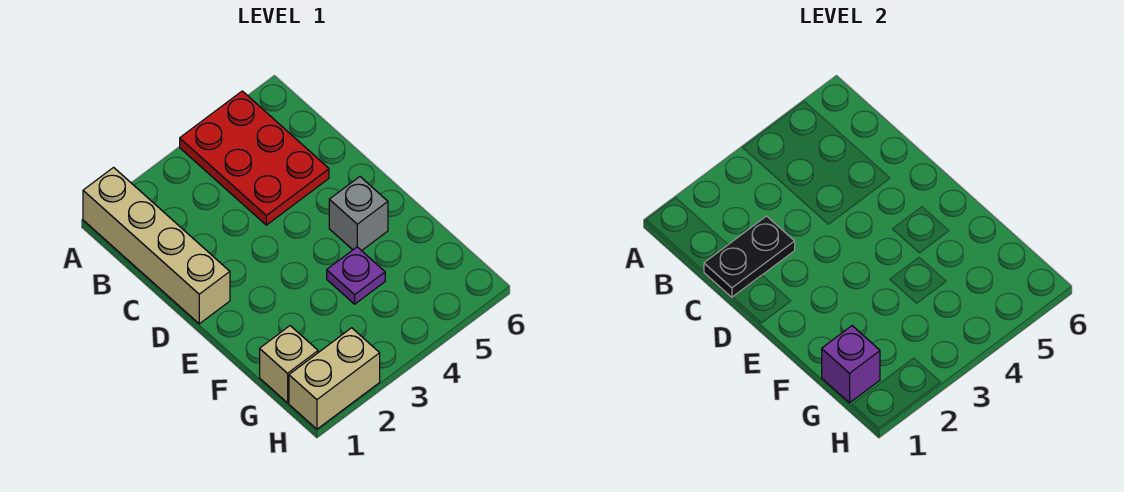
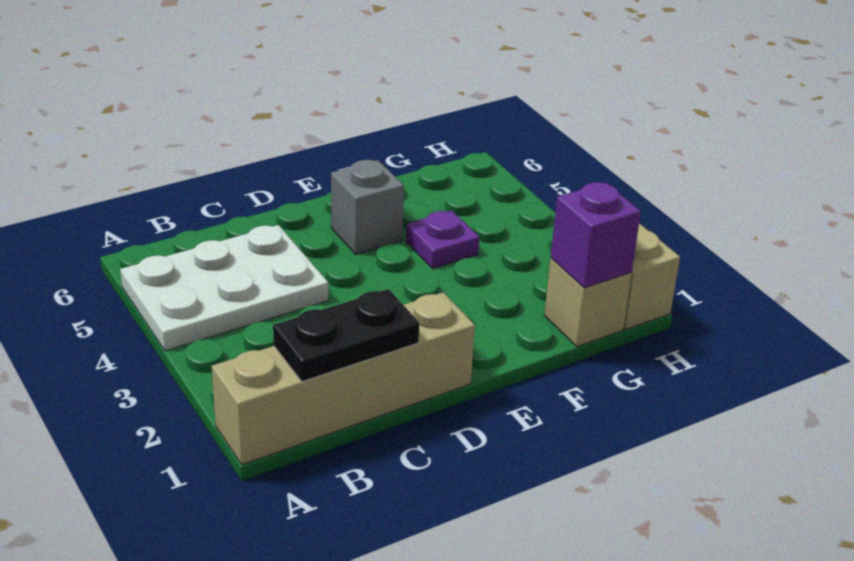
red 2x3 plate [180,91,329,225] -> white 2x3 plate [120,225,328,351]
black 1x2 plate [704,216,795,297] -> black 1x2 plate turned to [273,289,419,382]

